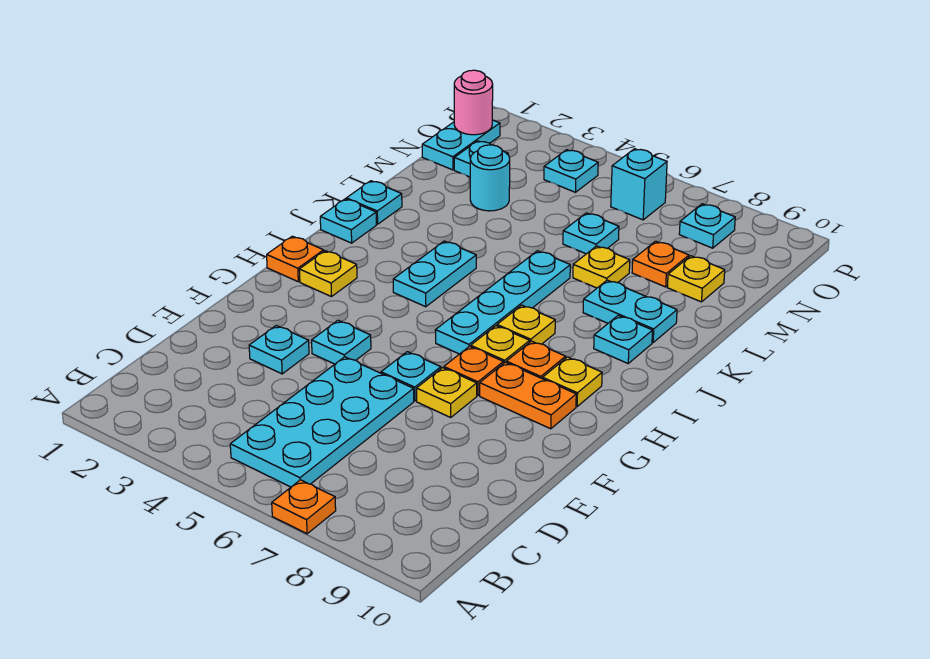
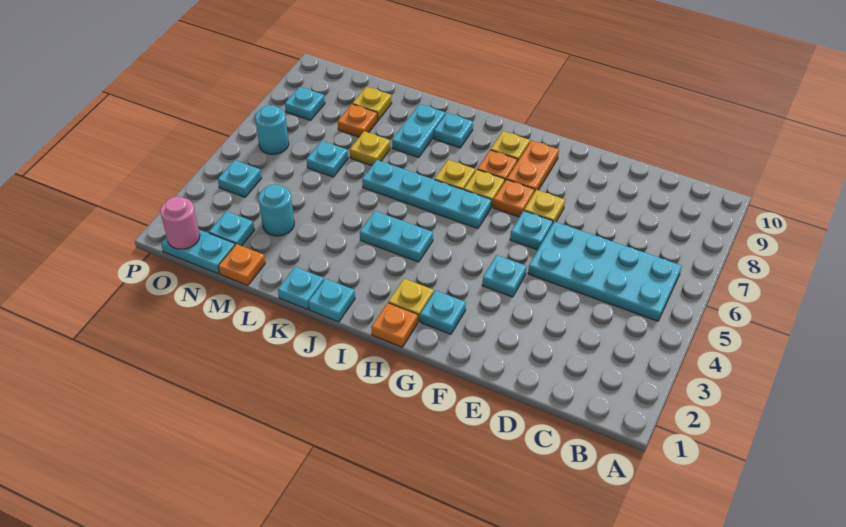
orange 1x1 plate [272,480,336,534] -> orange 1x1 plate moved to [218,244,265,286]
cyan 1x1 plate [249,325,309,374] -> cyan 1x1 plate moved to [420,291,466,334]
cyan 1x1 brick [611,149,667,220] -> cyan 1x1 round brick [255,105,289,154]

